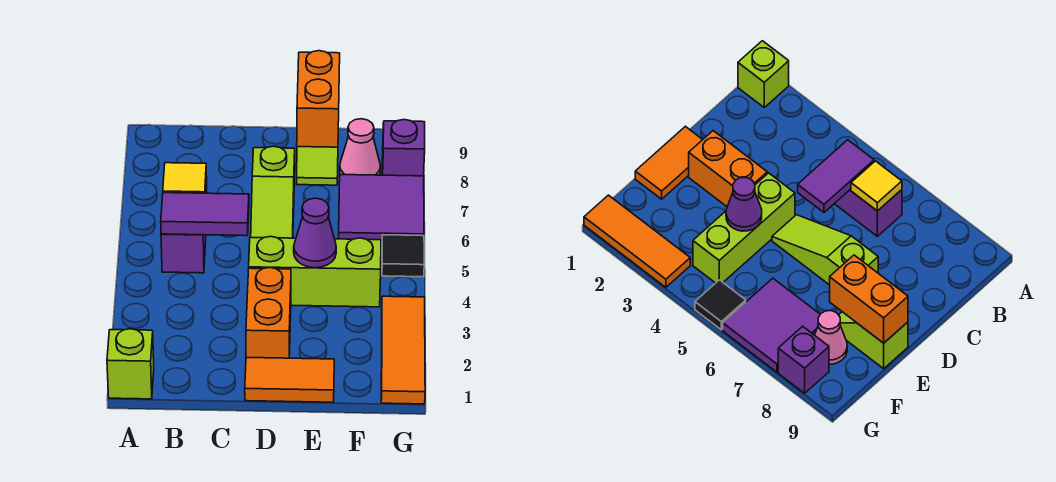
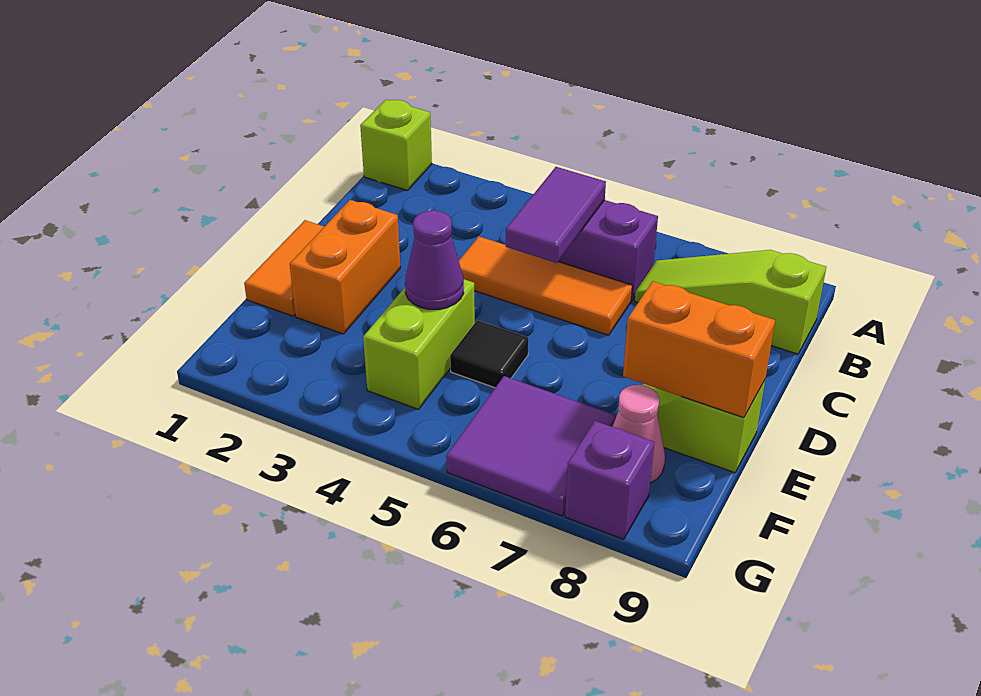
yellow 1x1 tile [163,163,206,193] -> none
orange 1x2 brick [246,268,291,358] -> orange 1x2 brick turned to [290,200,400,334]
lime 1x3 brick [249,236,381,307] -> lime 1x2 brick [363,279,475,409]
lime 1x3 slope [251,146,295,238] -> lime 1x3 slope moved to [635,250,826,354]
orange 1x3 tile [381,296,425,404] -> orange 1x3 tile moved to [459,237,632,335]
black 1x1 tile [382,235,424,277] -> black 1x1 tile moved to [450,320,529,388]

